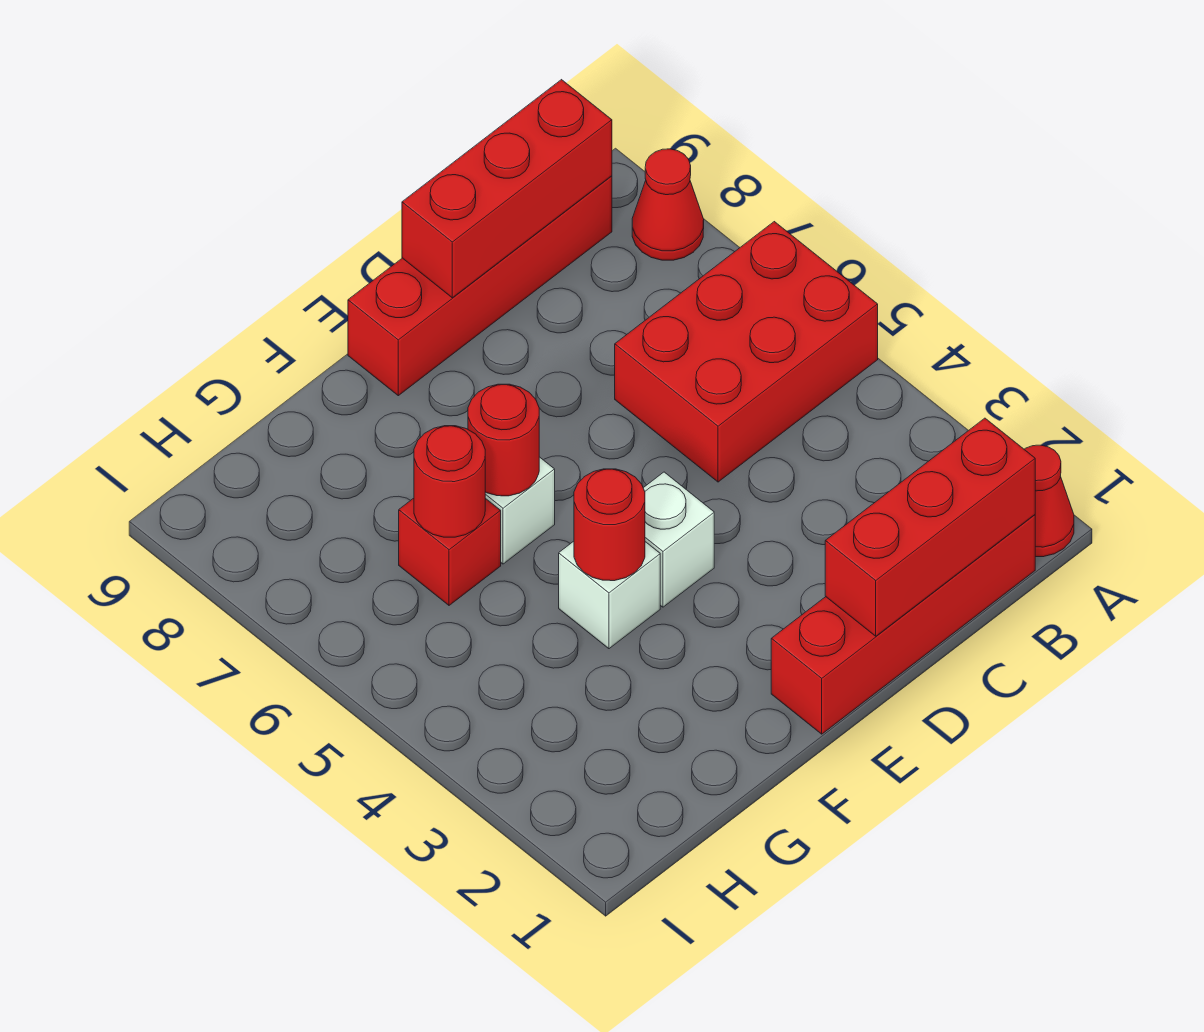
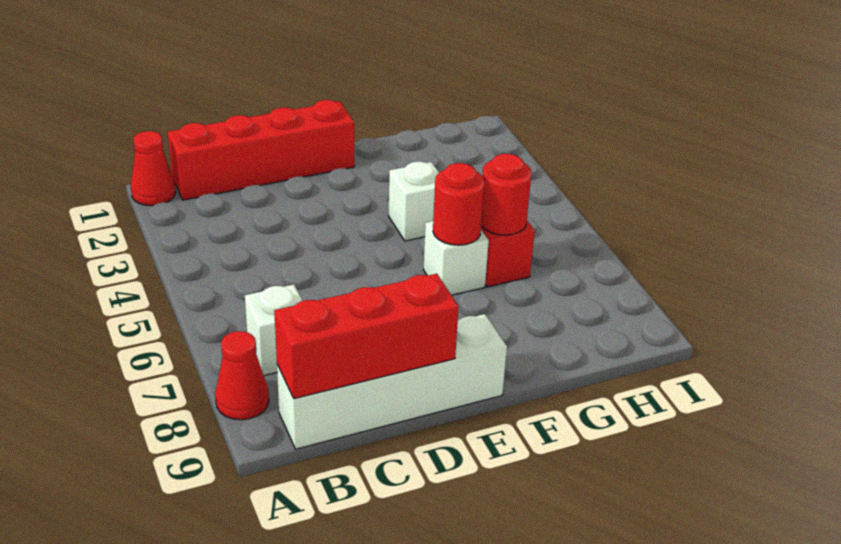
red 2x3 brick [615,222,878,482] -> none
red 1x3 brick [825,418,1035,636] -> none
red 1x4 brick [348,176,612,396] -> white 1x4 brick [277,314,507,449]
white 1x1 brick [643,472,714,607] -> white 1x1 brick moved to [245,285,303,375]
red 1x1 round brick [574,469,645,581] -> none

